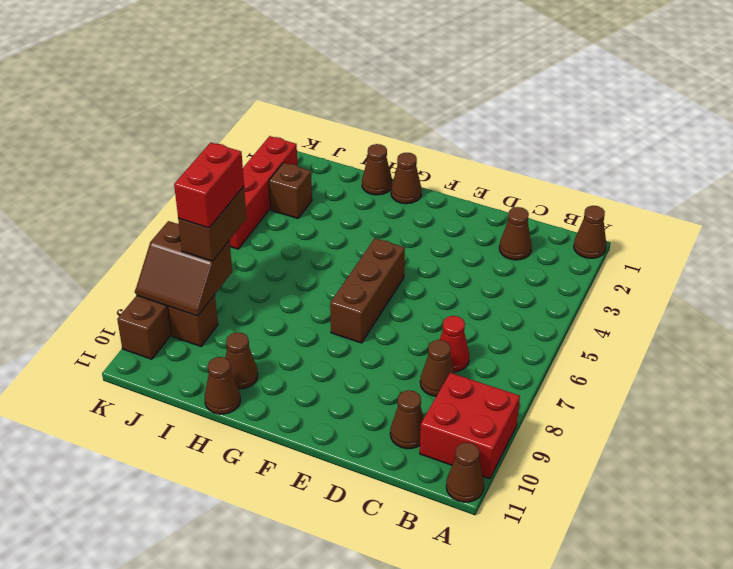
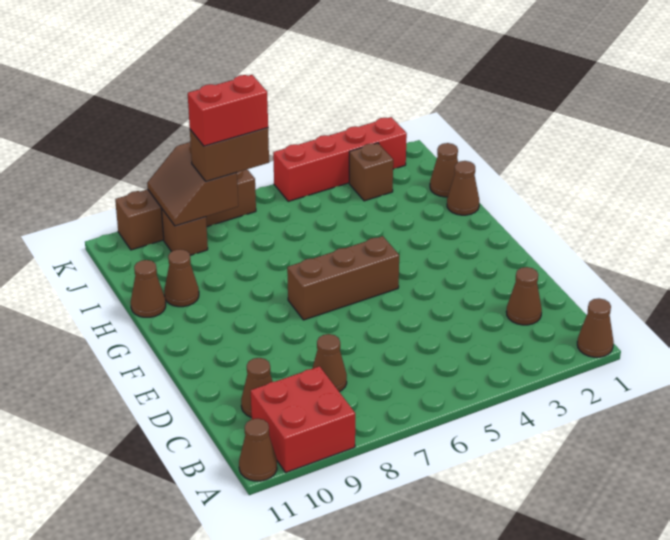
red 1x1 cone [440,316,469,372] -> none
brown 1x1 cone [391,153,422,204] -> brown 1x1 cone moved to [430,143,458,197]

